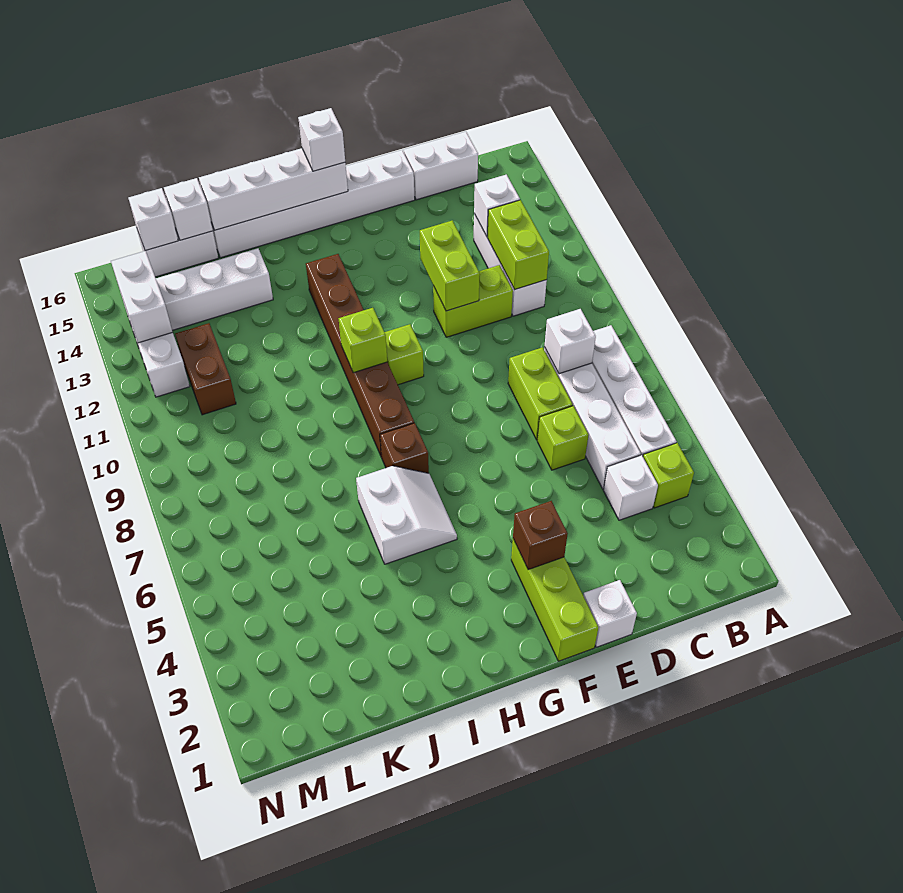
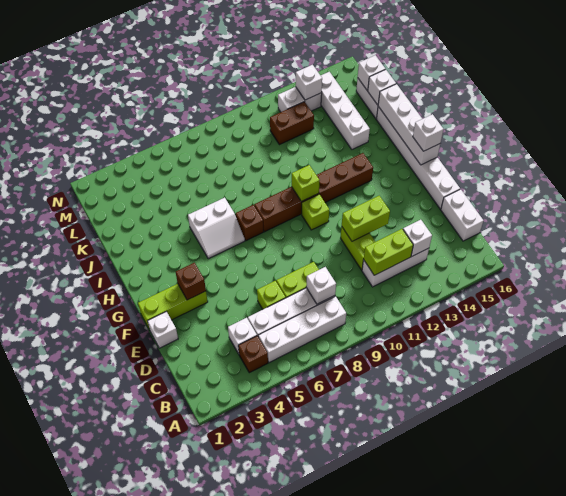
lime 1x1 brick [643,443,694,508] -> brown 1x1 brick [238,336,268,373]
white 1x2 brick [111,251,172,343] -> white 1x1 brick [296,65,322,100]

